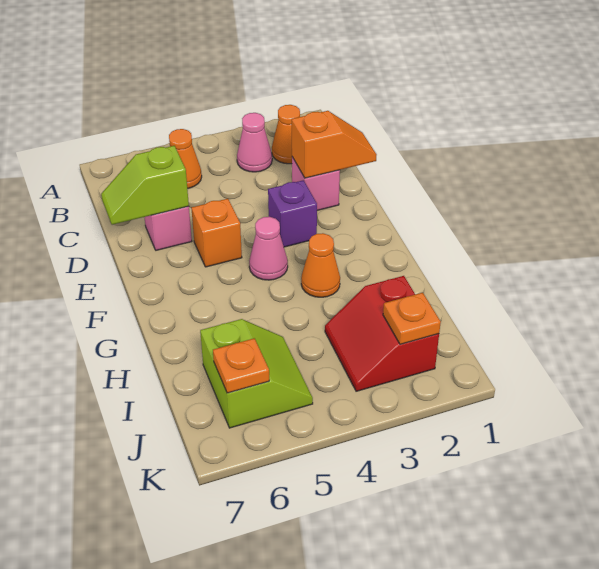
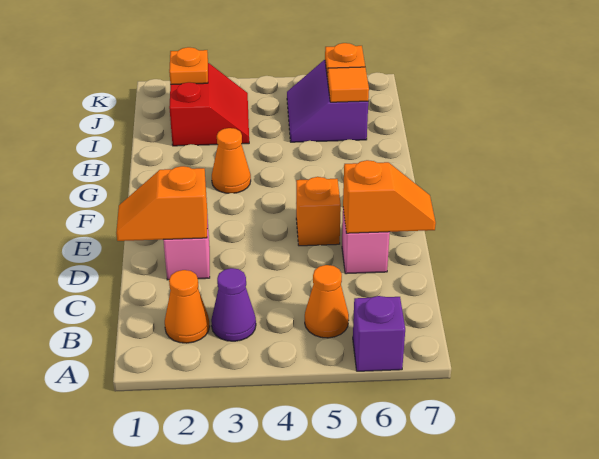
pink 1x1 cone [237,113,272,172] -> purple 1x1 cone [211,268,256,341]
lime 1x2 slope [101,146,189,225] -> orange 1x2 slope [343,160,436,233]
purple 1x1 brick [268,180,317,247] -> purple 1x1 brick moved to [353,296,405,371]
pink 1x1 cone [249,217,288,280] -> none
lime 2x2 slope [200,319,313,428] -> purple 2x2 slope [287,60,368,142]
none -> orange 1x1 tile [328,67,369,102]

